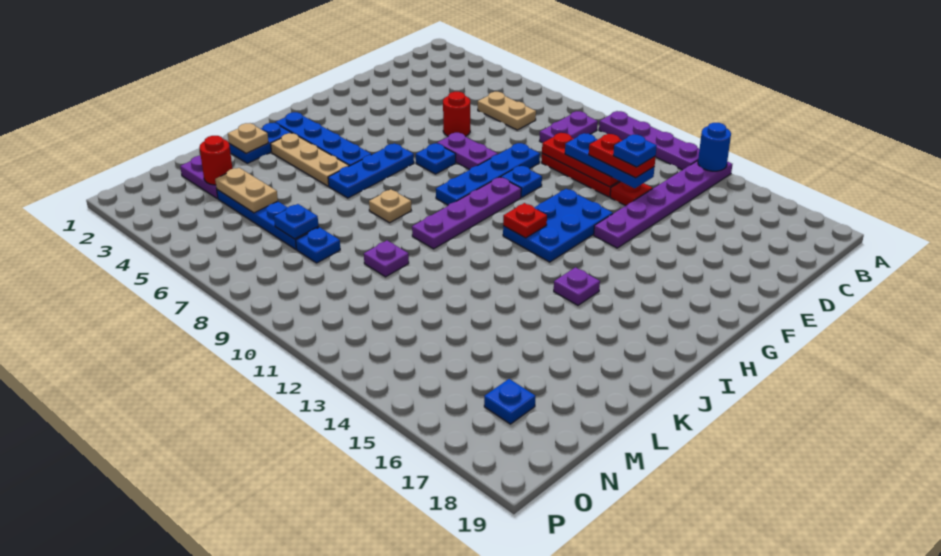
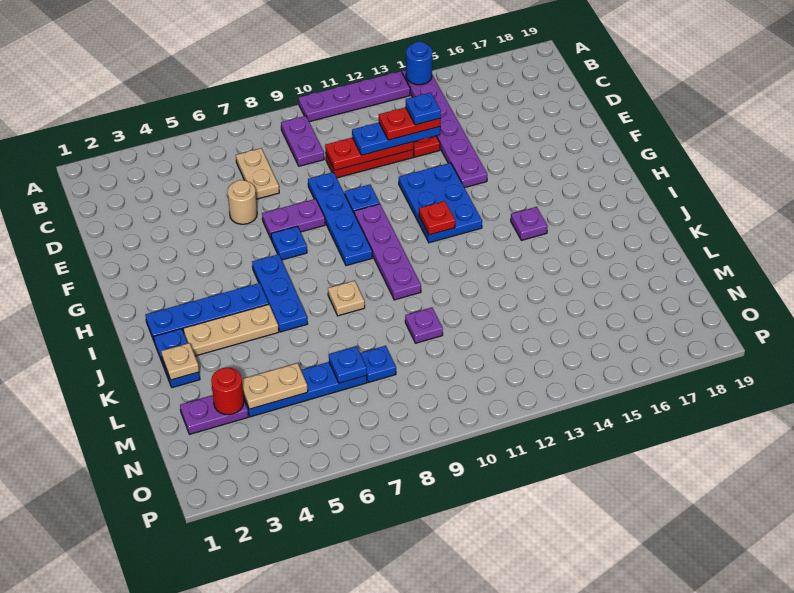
tan 1x2 plate [478,92,536,130] -> tan 1x2 plate turned to [236,148,279,199]
red 1x1 round brick [443,92,470,136] -> tan 1x1 round brick [228,180,257,224]
blue 1x1 plate [484,379,535,424] -> none

